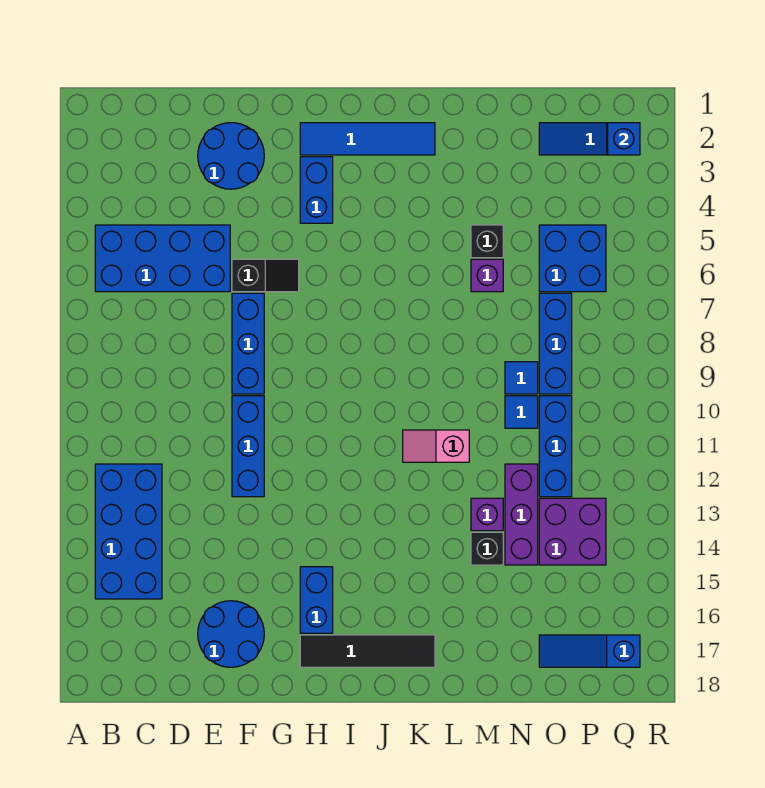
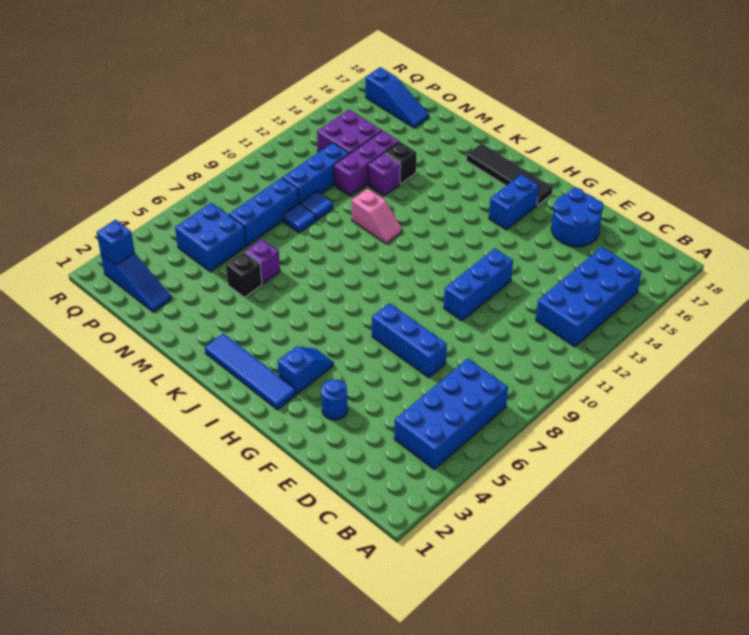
blue 2x4 brick [95,225,230,292] -> blue 2x4 brick turned to [394,359,508,469]
blue 2x2 round brick [198,123,264,189] -> blue 1x1 round brick [321,380,348,420]
black 1x2 slope [232,259,299,292] -> none
blue 1x3 brick [232,293,264,394] -> blue 1x3 brick turned to [372,303,447,378]
blue 1x2 brick [300,157,333,223] -> blue 1x2 slope [278,346,334,394]

